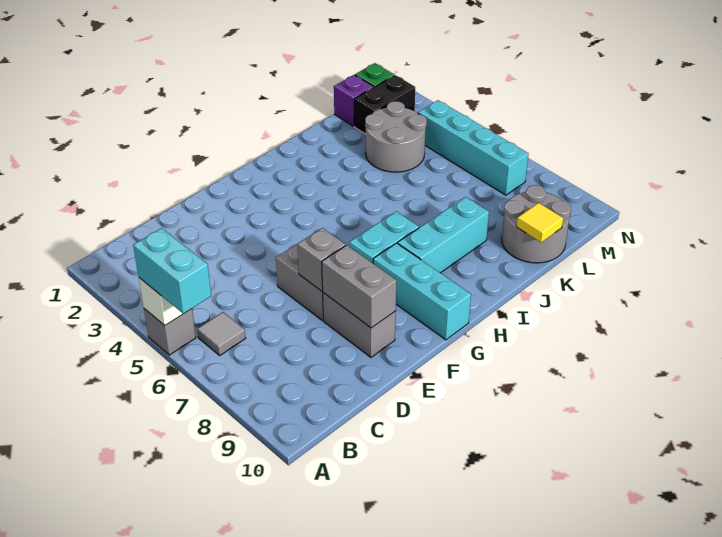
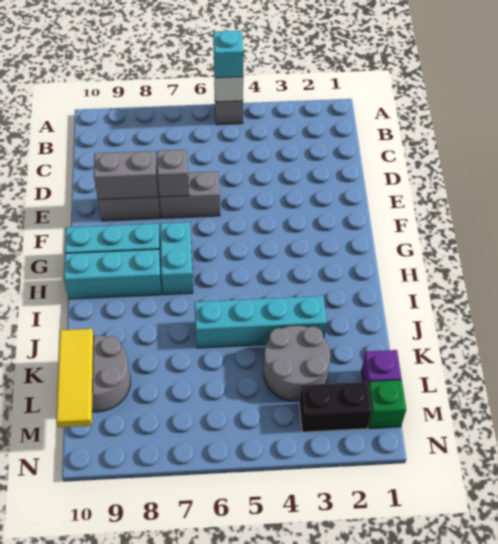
cyan 1x2 brick [133,228,211,314] -> cyan 1x1 brick [213,30,243,78]
grey 1x1 tile [197,312,246,355] -> none
cyan 1x3 brick [398,197,489,273] -> cyan 1x3 brick turned to [64,249,162,299]
yellow 1x1 tile [517,203,563,242] -> yellow 1x3 tile [56,329,94,427]
black 1x2 brick [354,75,415,134] -> black 1x2 brick turned to [299,382,372,432]
cyan 1x4 brick [418,100,529,195] -> cyan 1x4 brick moved to [195,296,327,348]

